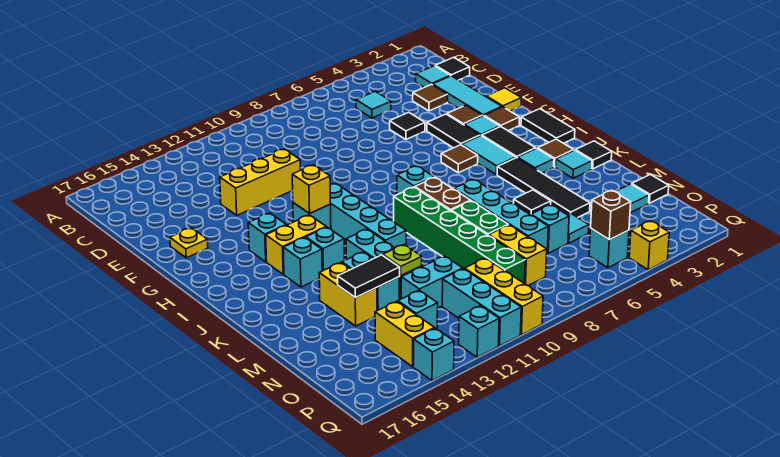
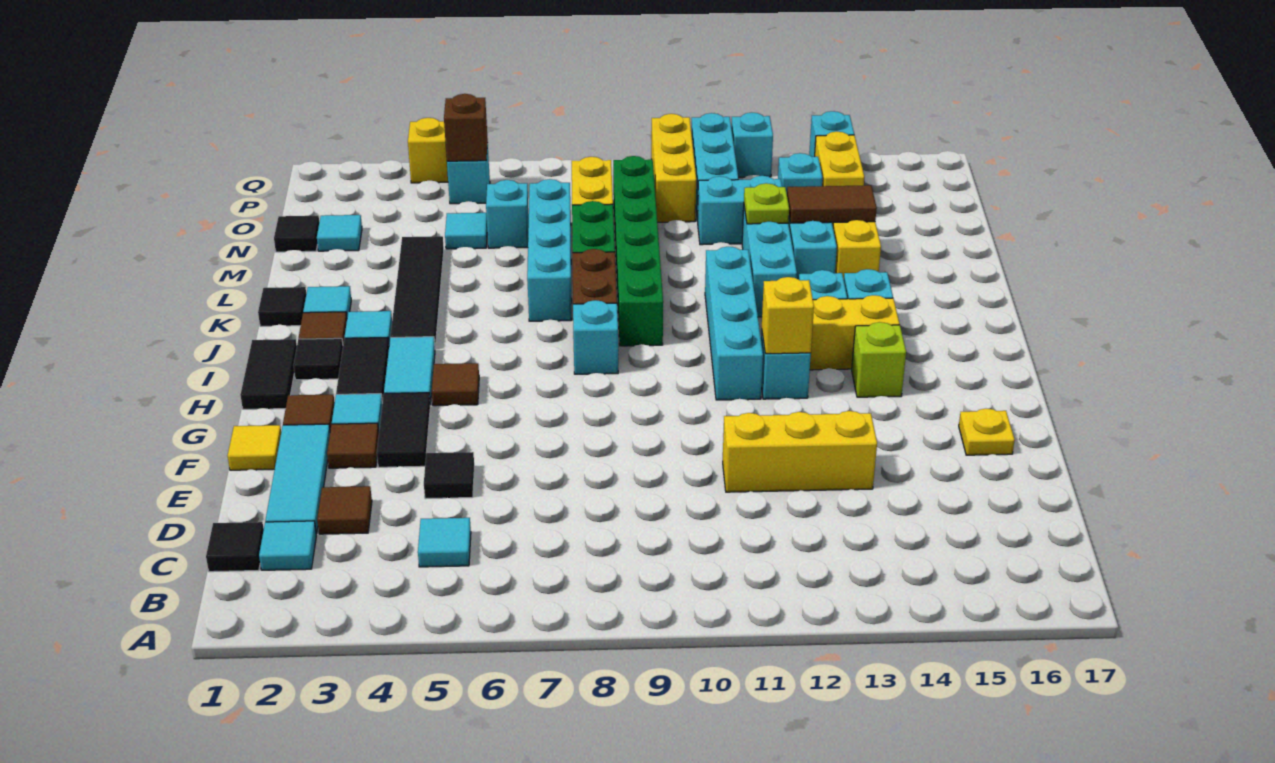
cyan 1x1 brick [248,213,286,262] -> lime 1x1 brick [852,322,906,397]
black 1x1 tile [514,190,551,215] -> black 1x1 tile moved to [294,338,343,380]
black 1x2 tile [338,255,400,298] -> brown 1x2 tile [787,185,877,223]

